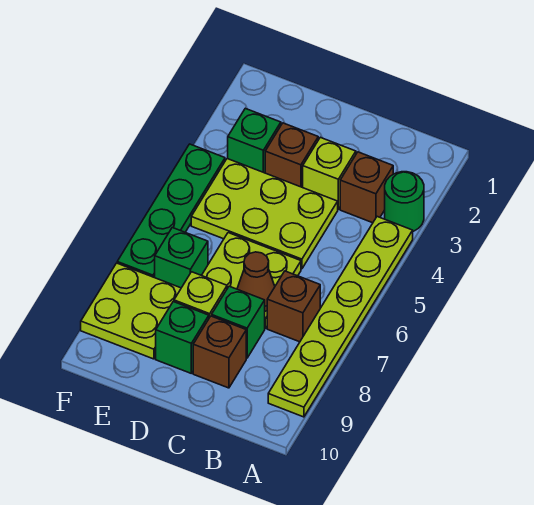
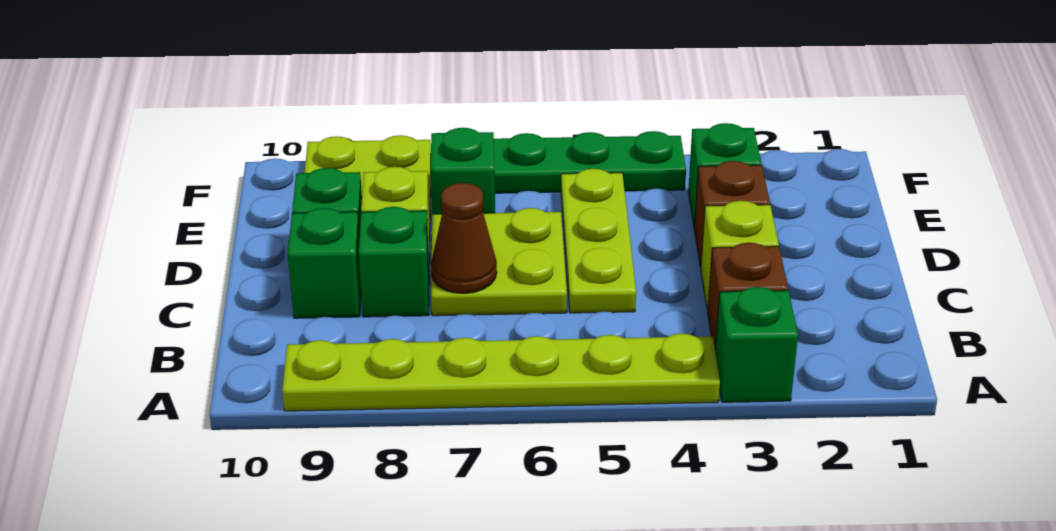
green 1x1 round brick [385,172,424,231] -> green 1x1 brick [715,287,798,402]
brown 1x1 brick [267,271,320,342] -> none
lime 2x3 plate [191,158,338,269] -> lime 1x3 plate [561,169,636,313]
brown 1x1 brick [193,316,246,388] -> green 1x1 brick [288,208,361,318]

